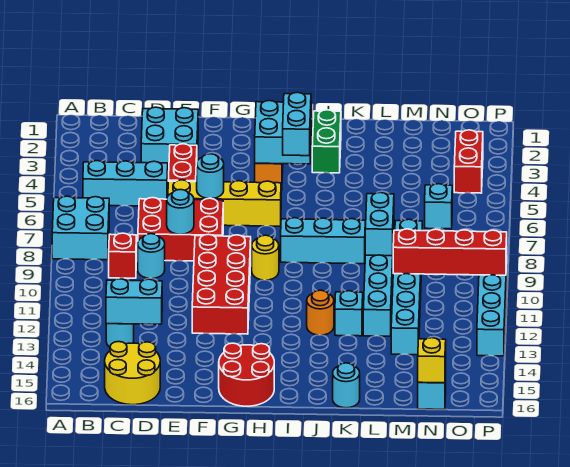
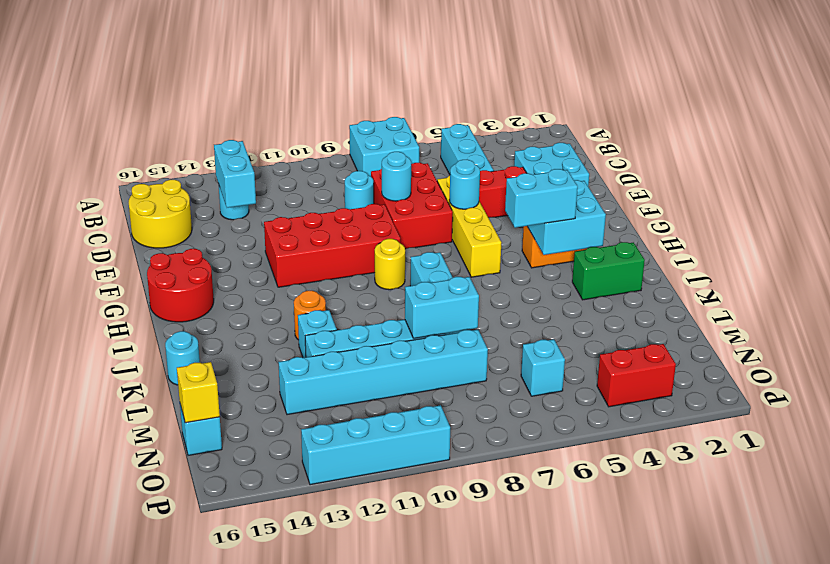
red 1x1 brick [109,233,137,278] -> none
red 1x4 brick [393,229,507,275] -> none

